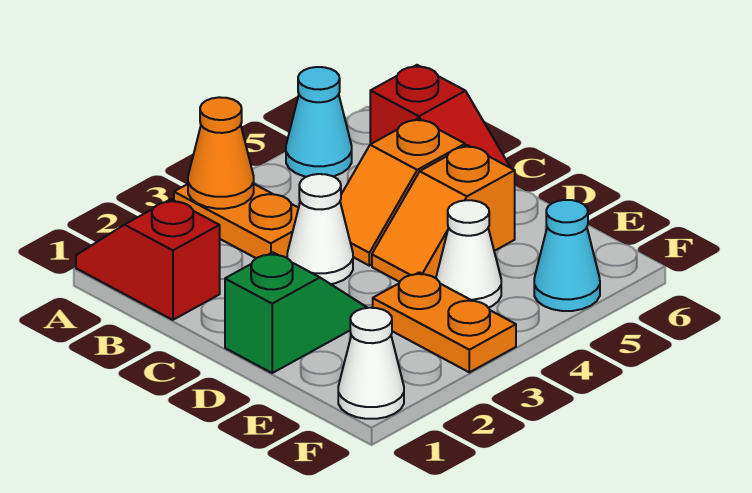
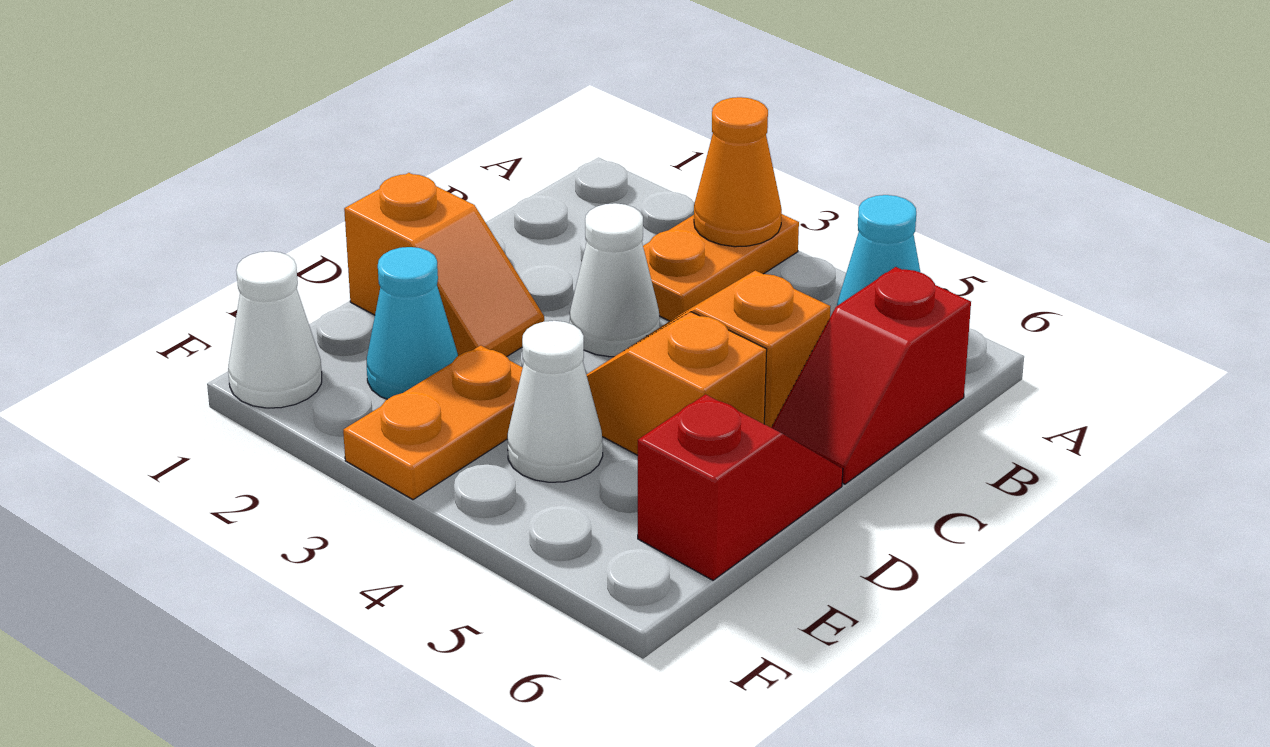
red 1x2 slope [76,199,220,320] -> red 1x2 slope moved to [638,394,843,580]
green 1x2 slope [225,252,367,373] -> orange 1x2 slope [344,173,544,357]
cyan 1x1 cone [534,200,600,311] -> cyan 1x1 cone moved to [367,247,458,399]

